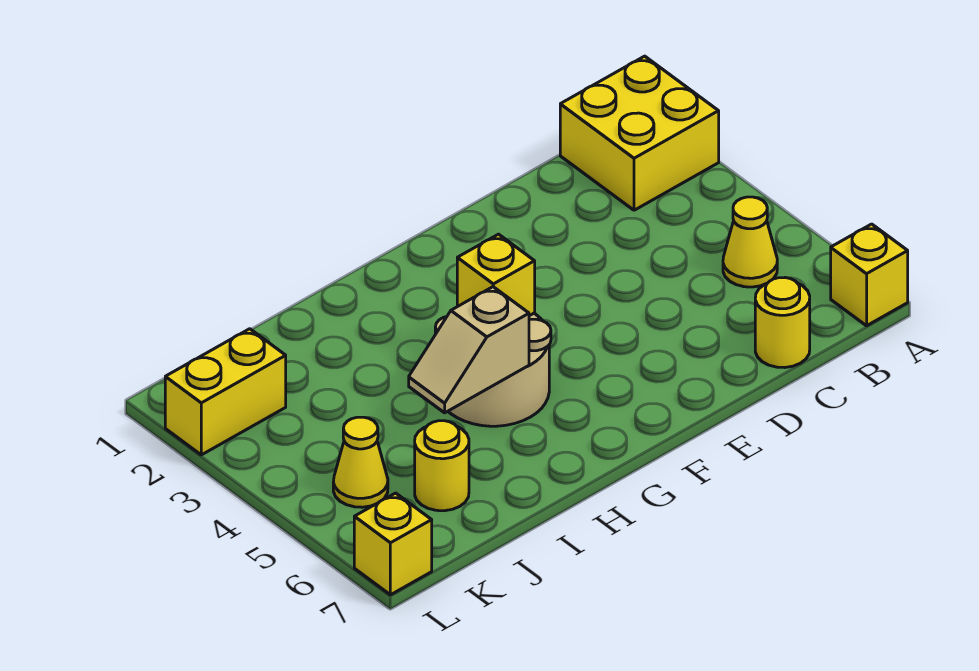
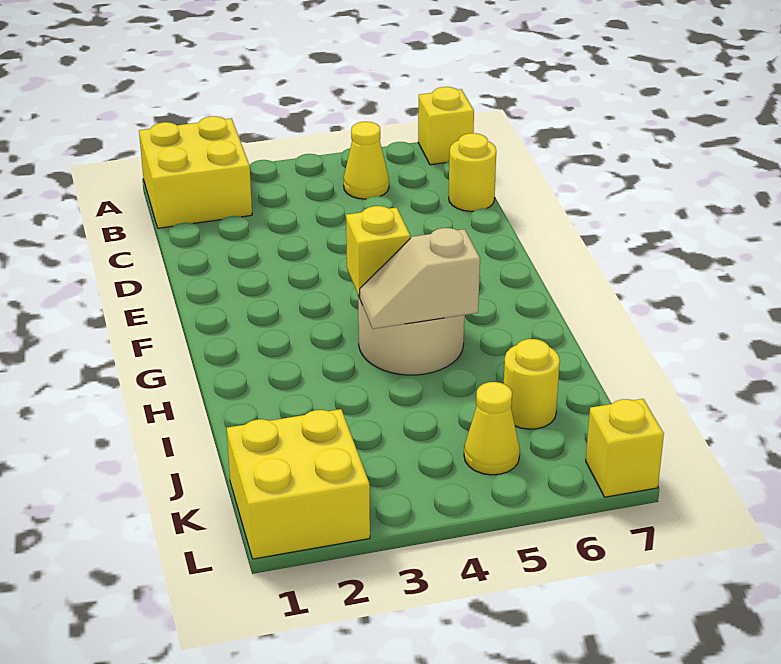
tan 1x2 slope [409,287,529,413] -> tan 1x2 slope turned to [359,228,480,329]
yellow 1x2 brick [165,329,286,455] -> yellow 2x2 brick [227,409,370,559]

